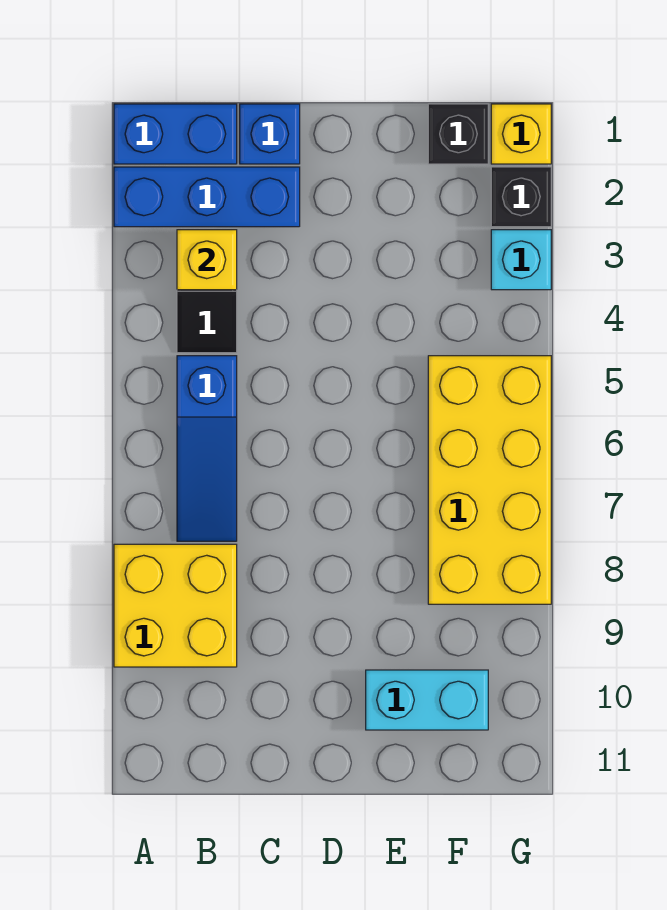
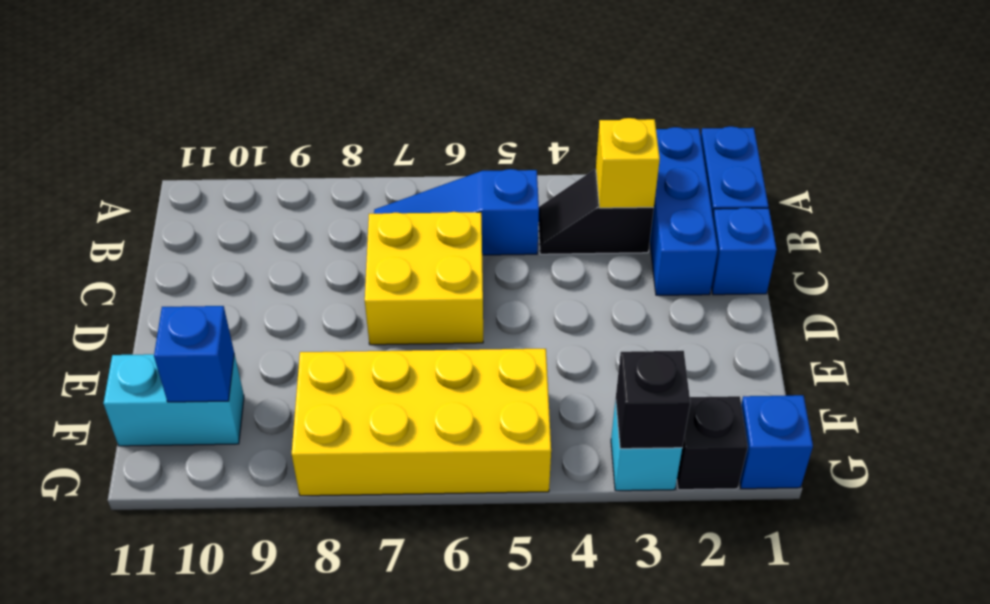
yellow 2x2 brick [114,544,237,667] -> yellow 2x2 brick moved to [365,212,483,345]
cyan 1x2 brick [366,670,488,730] -> cyan 1x2 brick turned to [103,354,244,446]
black 1x1 brick [428,104,488,164] -> black 1x1 brick moved to [616,351,690,449]
none -> blue 1x1 brick [154,306,234,402]
yellow 1x1 brick [491,104,551,164] -> blue 1x1 brick [740,395,813,489]

